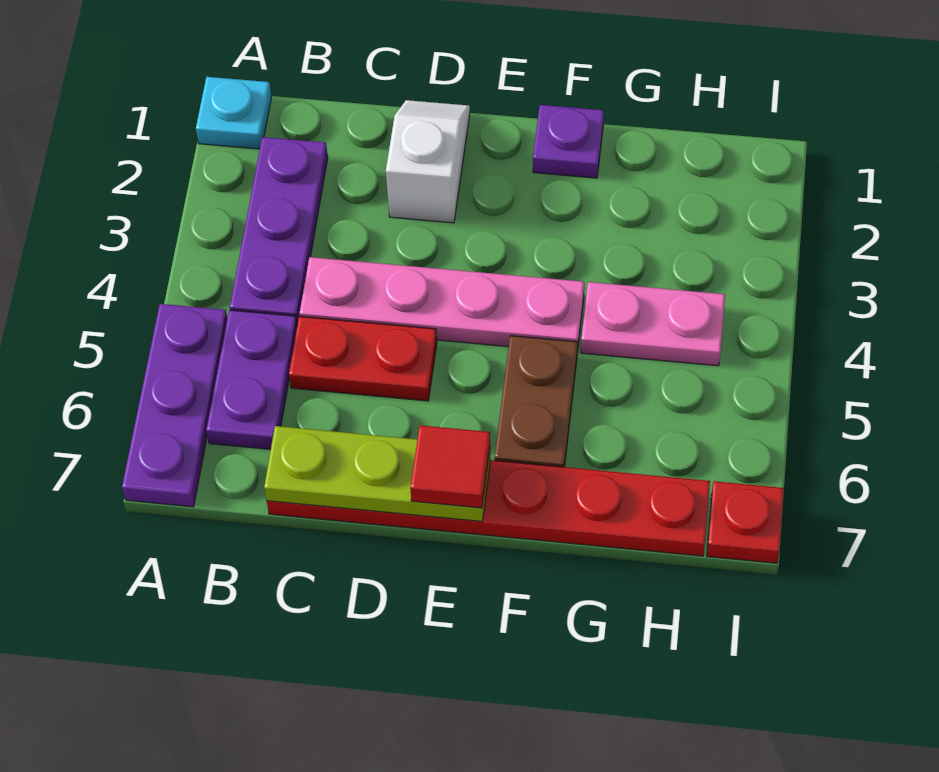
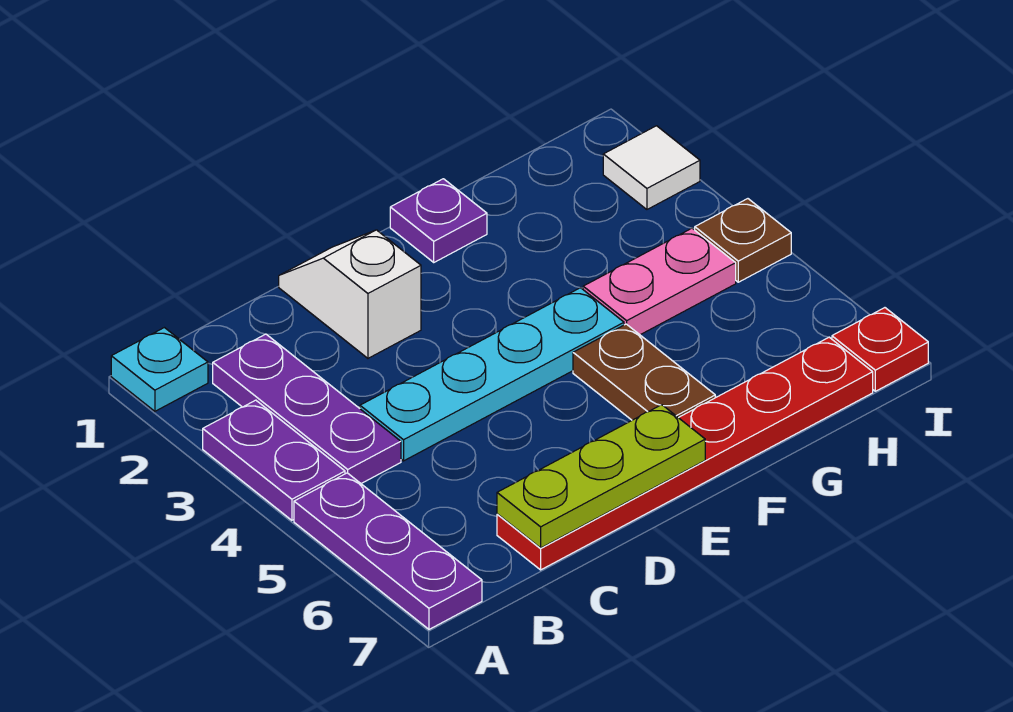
purple 1x2 plate [206,310,297,449] -> purple 1x2 plate moved to [203,400,345,520]
pink 1x4 plate [300,257,584,353] -> cyan 1x4 plate [360,288,624,461]
red 1x2 plate [289,316,437,401] -> none
red 1x1 tile [410,425,490,508] -> none
none -> white 1x1 tile [603,126,700,209]
none -> brown 1x1 plate [695,199,791,282]

